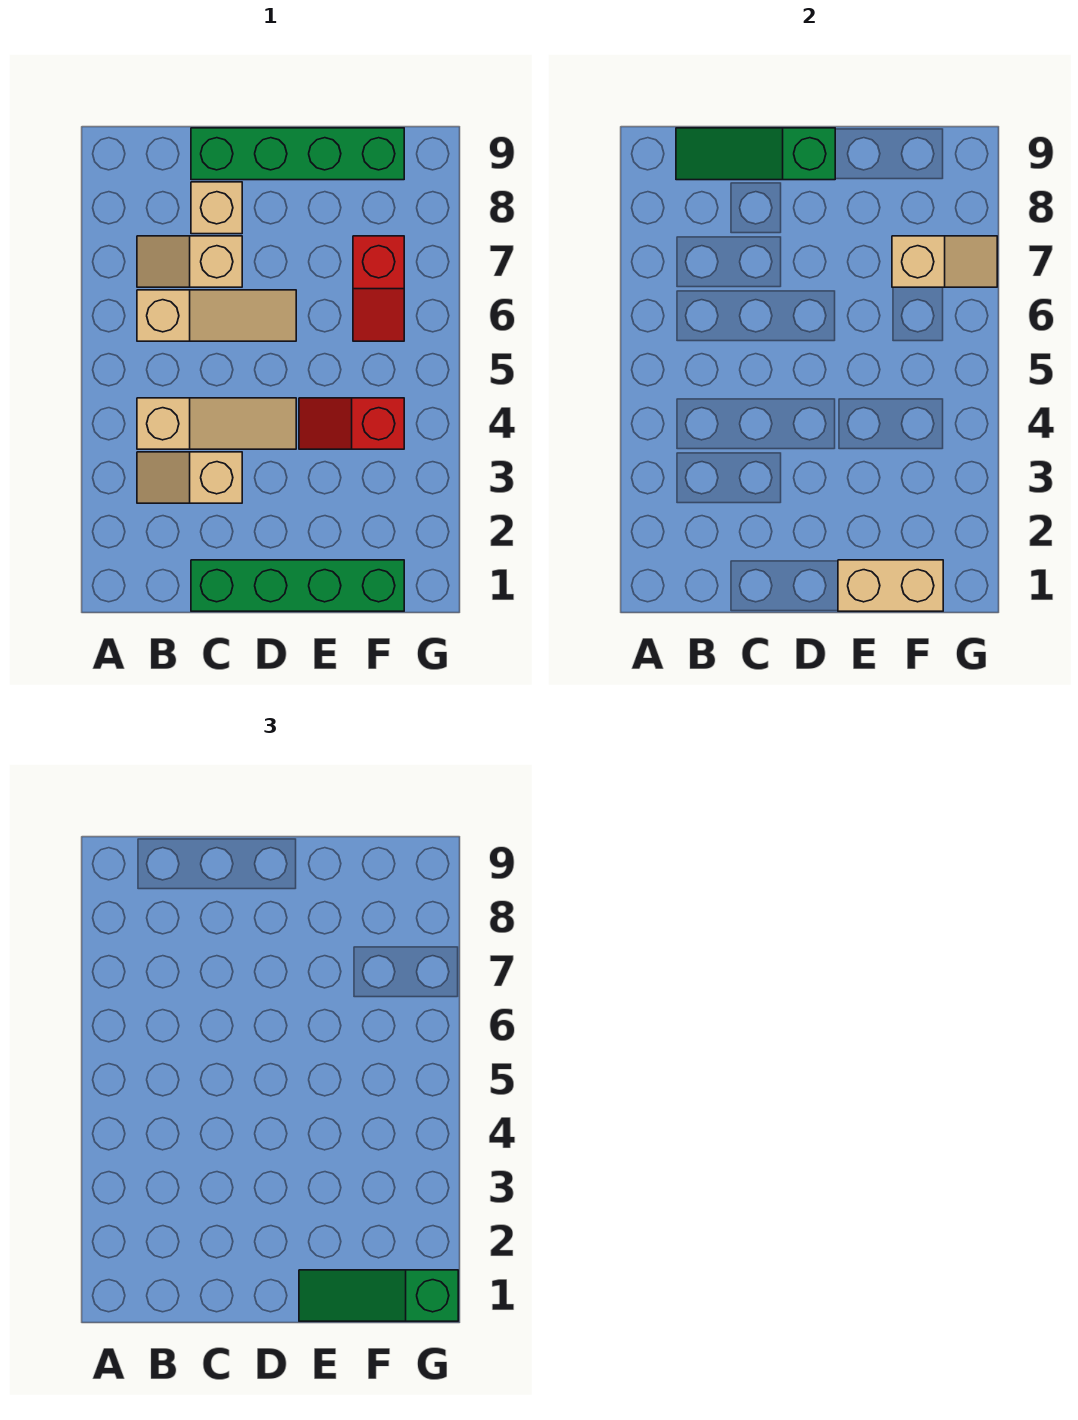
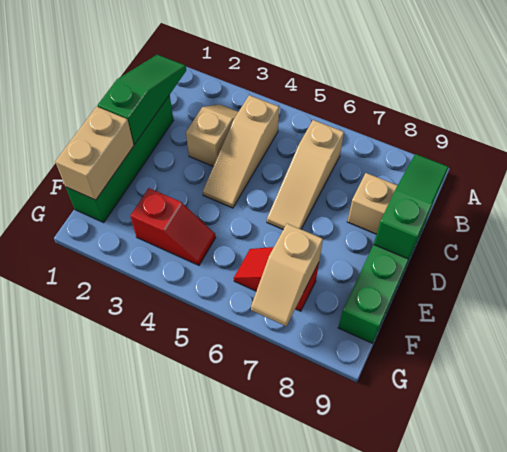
tan 1x2 slope [137,236,242,287] -> none
green 1x3 slope [299,1270,458,1321] -> green 1x3 slope moved to [98,55,186,144]
red 1x2 slope [299,398,404,449] -> red 1x2 slope turned to [130,188,216,265]

